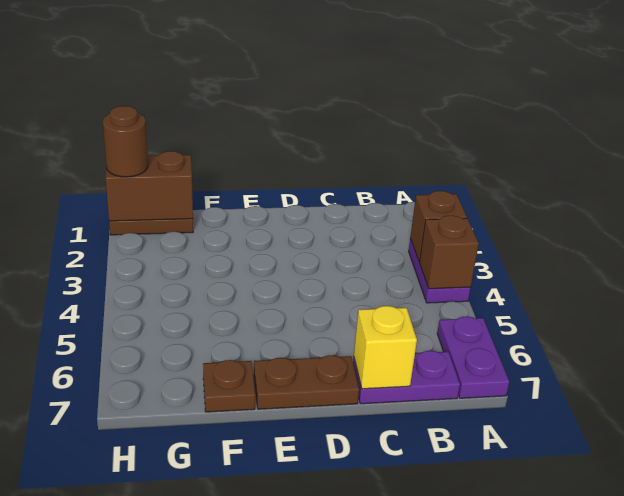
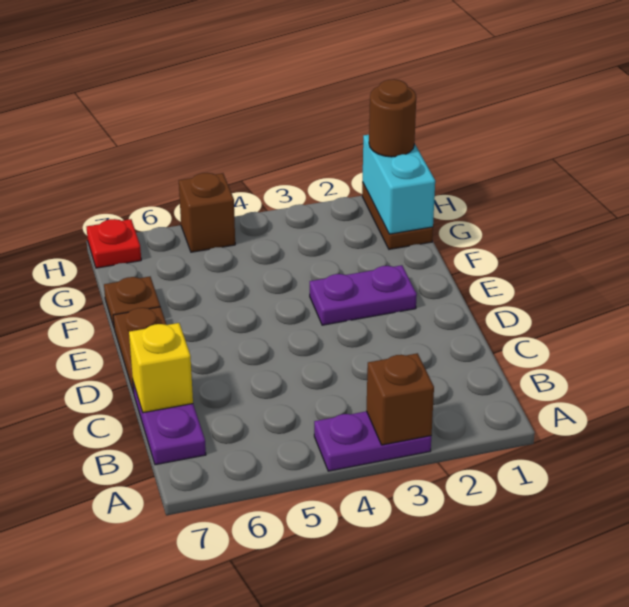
brown 1x1 brick [419,216,479,289] -> brown 1x1 brick moved to [179,173,235,252]
purple 1x2 plate [437,317,509,398] -> purple 1x2 plate moved to [310,265,417,325]
brown 1x2 brick [106,151,193,221] -> cyan 1x2 brick [363,135,435,234]
none -> red 1x1 plate [87,219,141,268]

